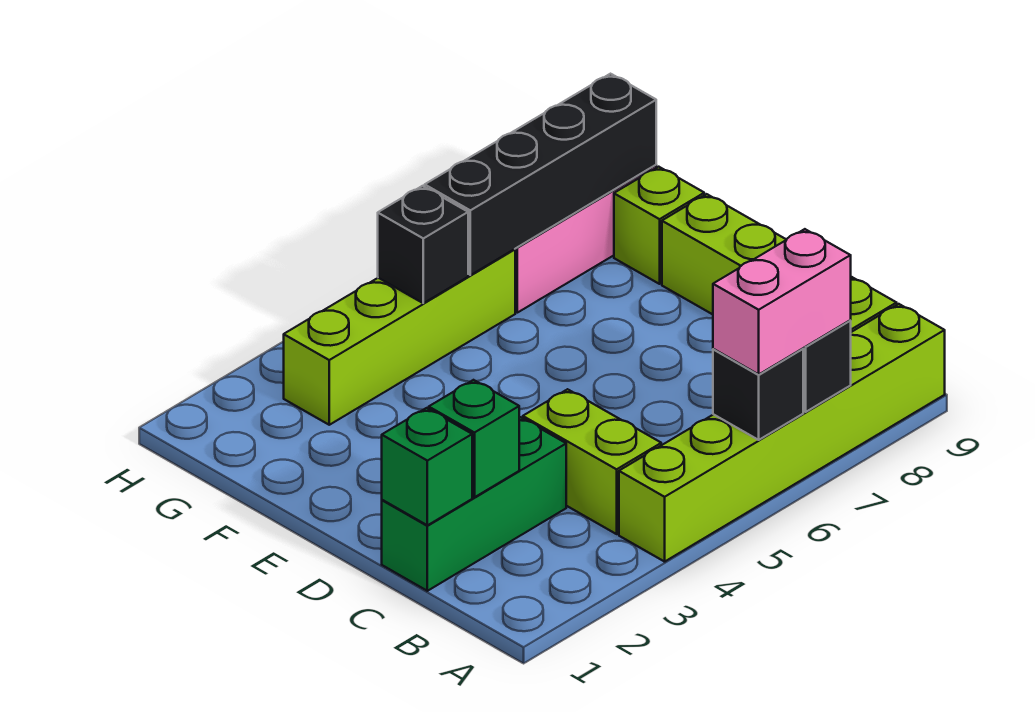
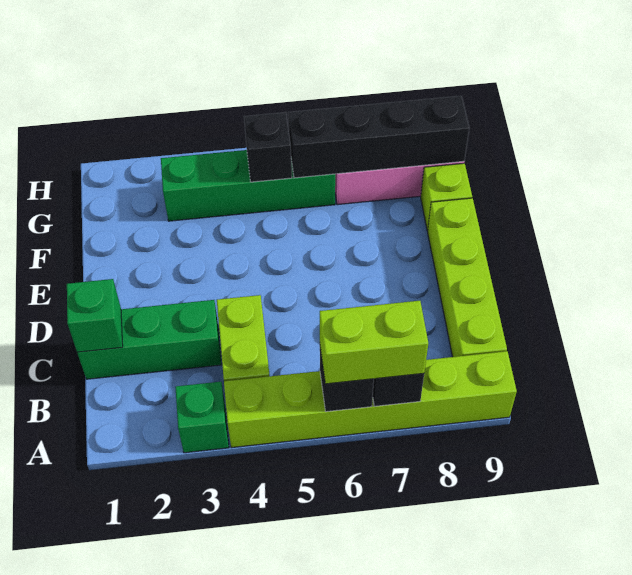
pink 1x2 brick [713,229,851,374] -> lime 1x2 brick [320,301,428,384]
green 1x1 brick [429,380,519,497] -> green 1x1 brick moved to [175,382,229,453]
lime 1x4 brick [284,249,515,425] -> green 1x4 brick [161,150,335,221]

